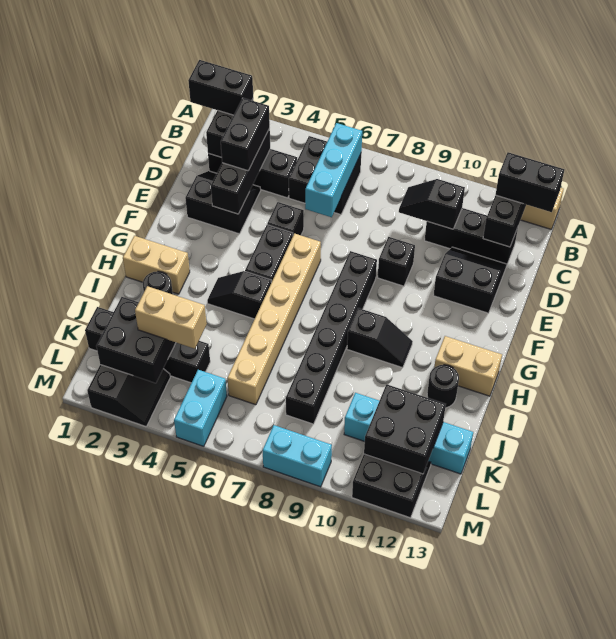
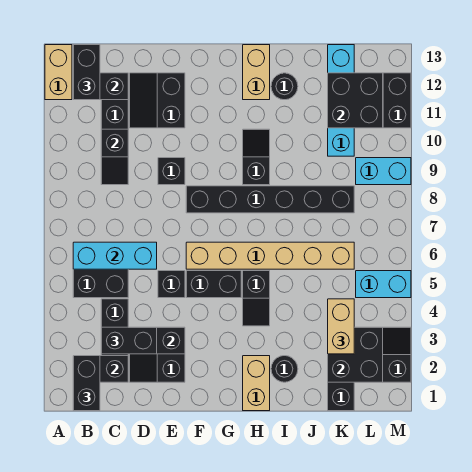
cyan 1x2 brick [263,425,332,487] -> cyan 1x2 brick turned to [356,158,411,185]

